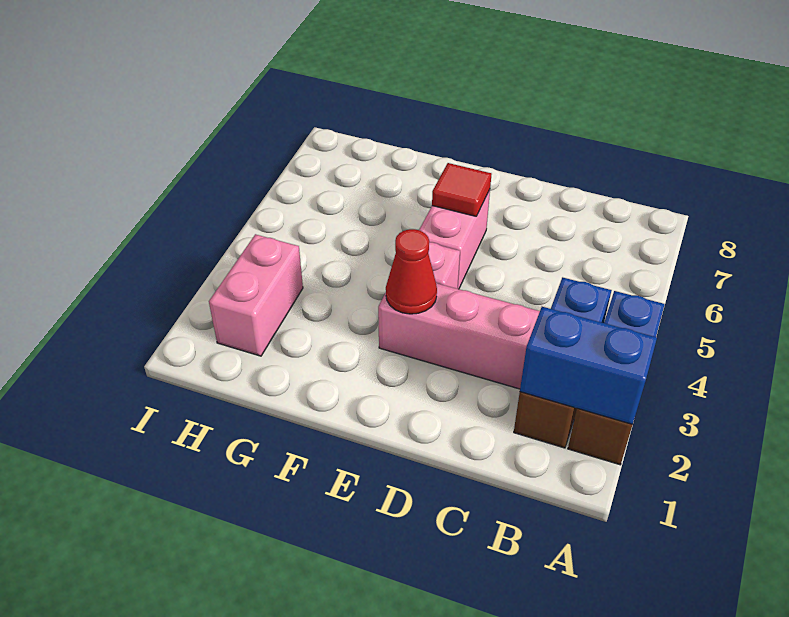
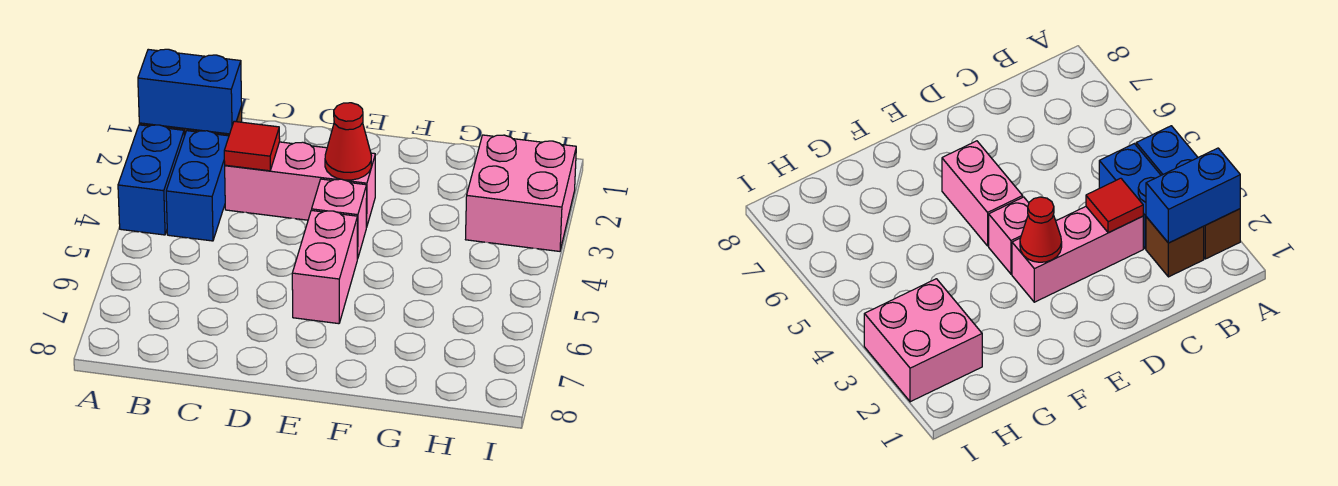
red 1x1 tile [432,163,492,216] -> red 1x1 tile moved to [224,121,280,171]
pink 1x2 brick [209,234,303,356] -> pink 2x2 brick [466,135,576,251]

